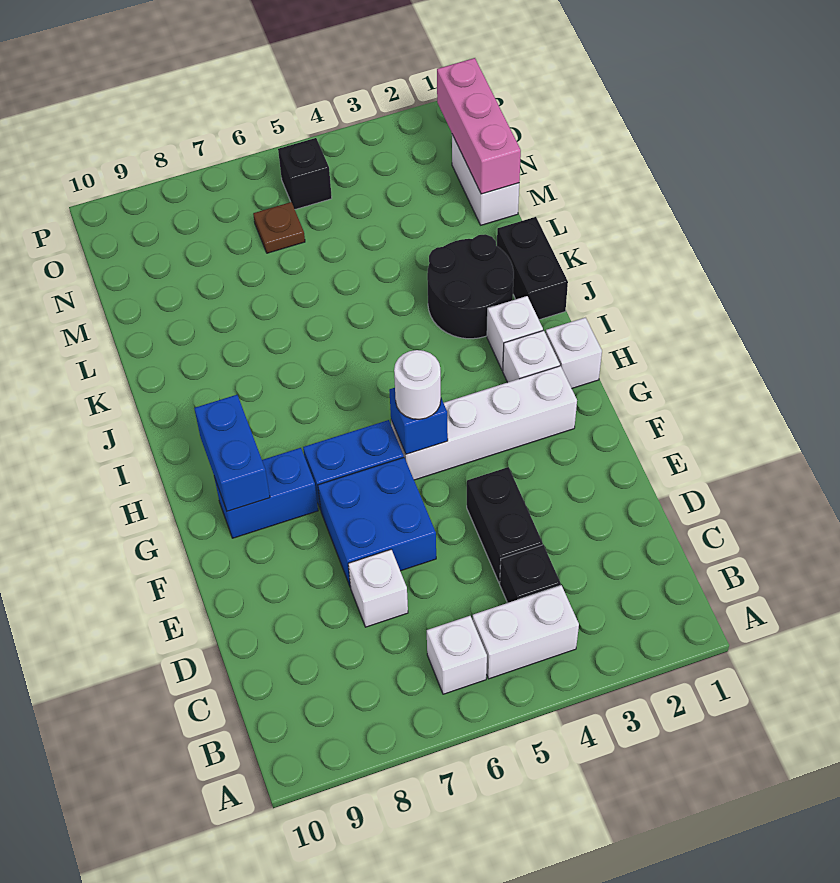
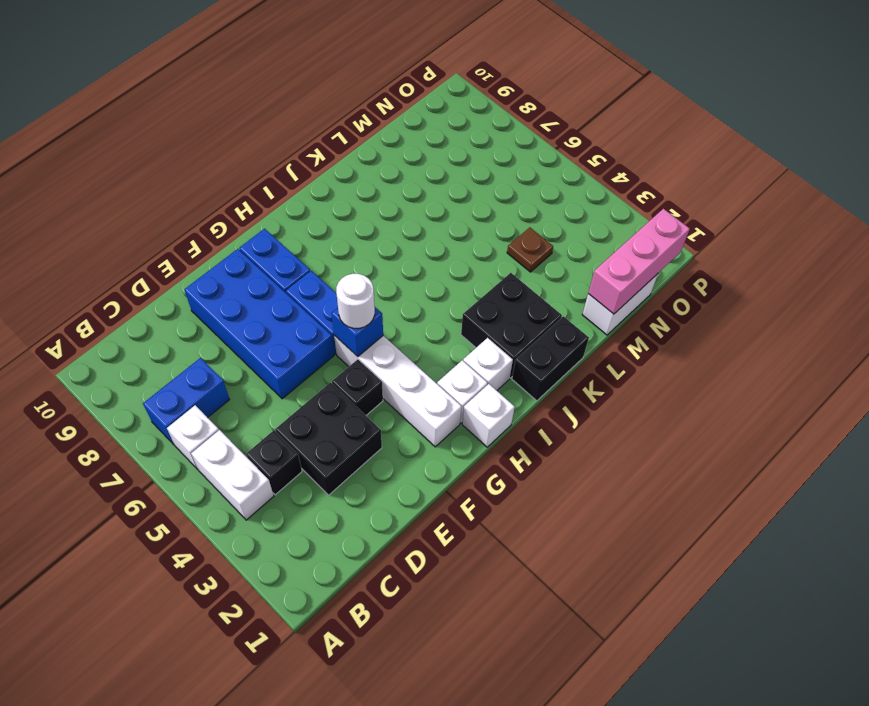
black 1x2 brick [467,467,543,583] -> black 2x2 brick [275,383,382,495]
white 1x1 brick [348,550,408,627] -> none
blue 2x2 brick [318,458,436,587] -> blue 2x4 brick [184,249,334,399]
blue 1x2 brick [194,395,270,511] -> blue 1x2 brick moved to [143,358,230,445]
black 2x2 round brick [427,234,514,339] -> black 2x2 brick [461,273,562,378]
brown 1x1 plate [253,202,305,253] -> brown 1x1 plate moved to [507,228,553,272]
black 1x1 brick [278,138,332,209] -> black 1x1 brick moved to [332,359,383,415]

